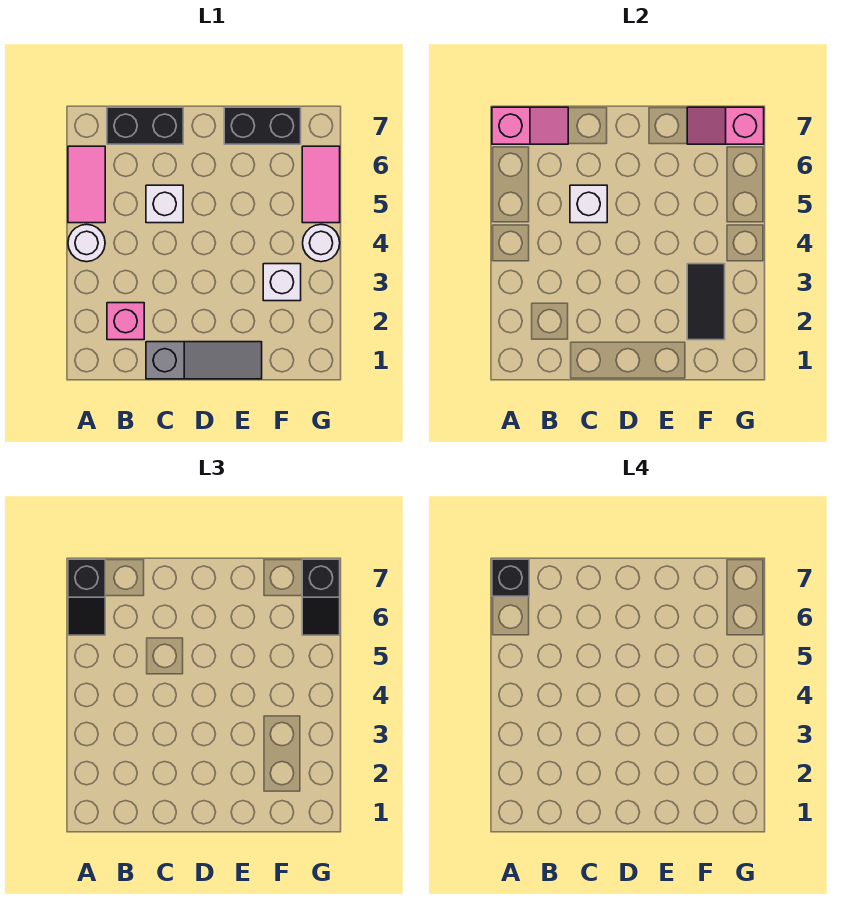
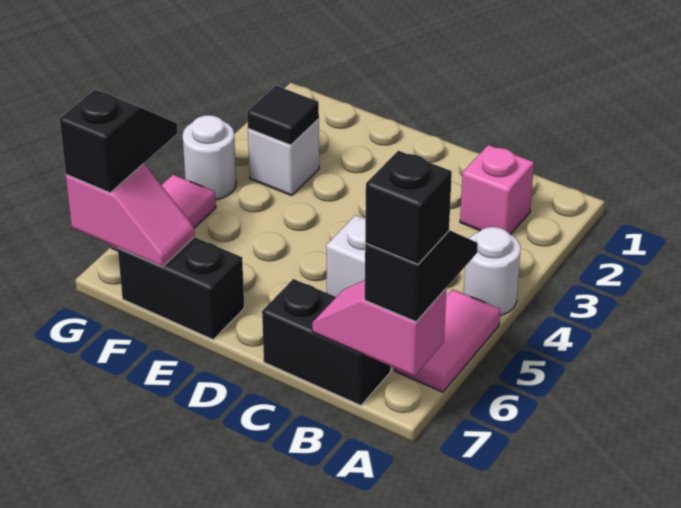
grey 1x3 slope [146,342,262,379] -> none
white 1x1 brick [570,185,607,223] -> none
black 1x2 tile [687,264,725,340] -> black 1x1 tile [247,86,319,145]

